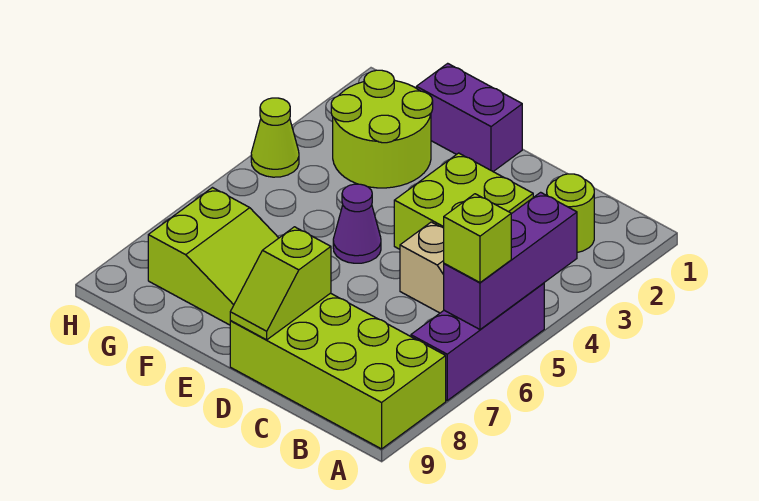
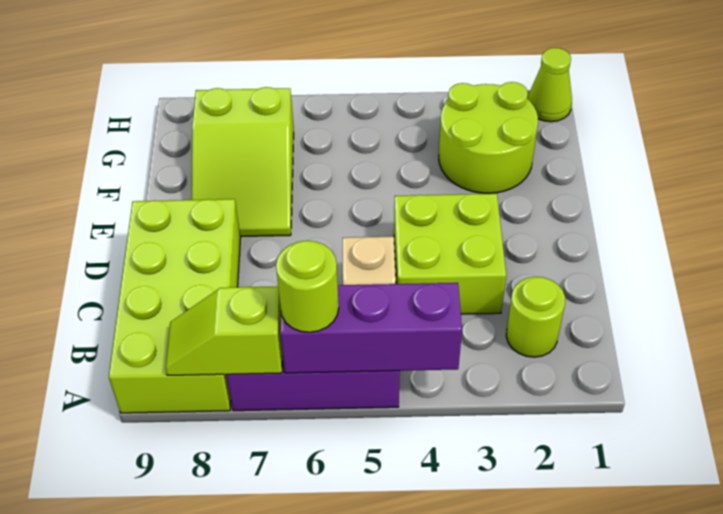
lime 1x1 brick [444,194,511,282] -> lime 1x1 round brick [276,241,339,332]
lime 1x2 slope [230,227,331,340] -> lime 1x2 slope moved to [165,286,283,375]
purple 1x2 brick [416,63,522,171] -> none
purple 1x1 cone [333,184,381,263] -> none
lime 1x1 cone [251,98,299,177] -> lime 1x1 cone moved to [528,48,572,122]

